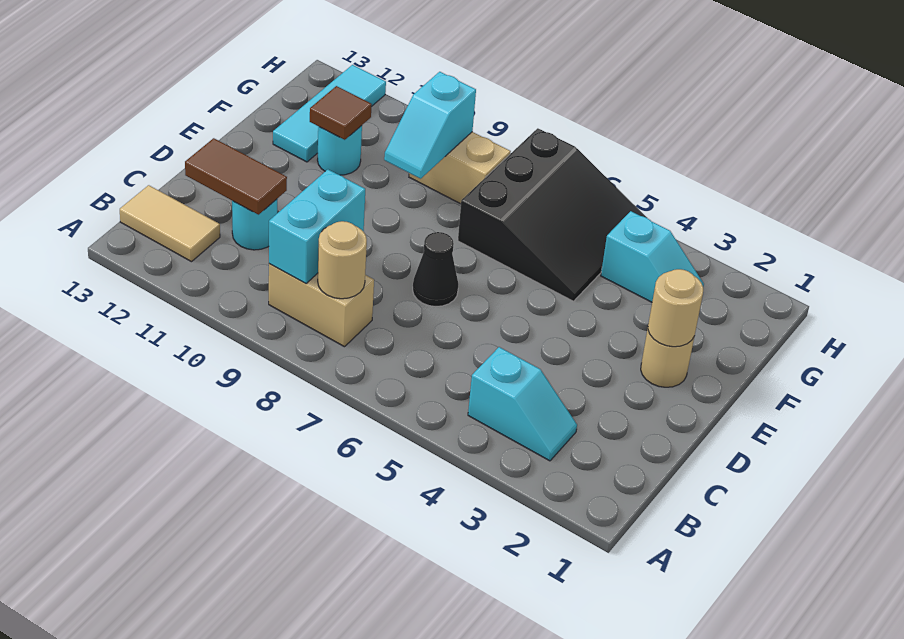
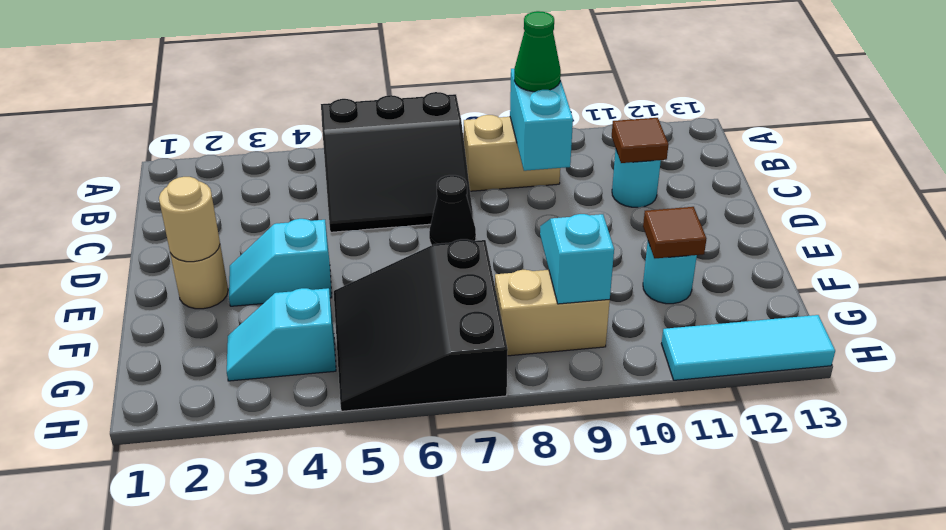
none -> black 3x3 slope [321,92,473,232]
cyan 1x2 slope [468,347,577,461] -> cyan 1x2 slope moved to [229,219,332,306]
tan 1x1 round brick [318,221,367,299] -> none
none -> green 1x1 cone [514,11,561,92]
tan 1x2 tile [120,185,220,262] -> none
brown 1x2 tile [185,138,287,215] -> brown 1x1 tile [612,118,668,163]
cyan 1x3 tile [273,65,386,162] -> cyan 1x3 tile turned to [661,315,835,380]

